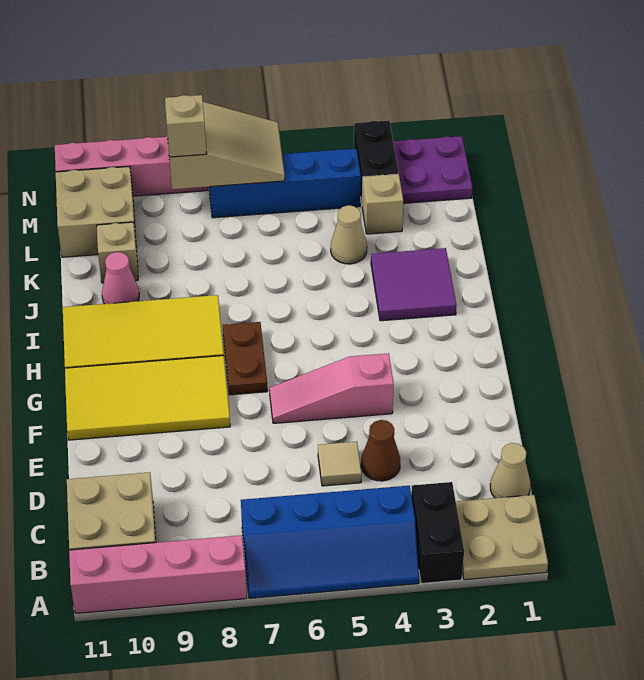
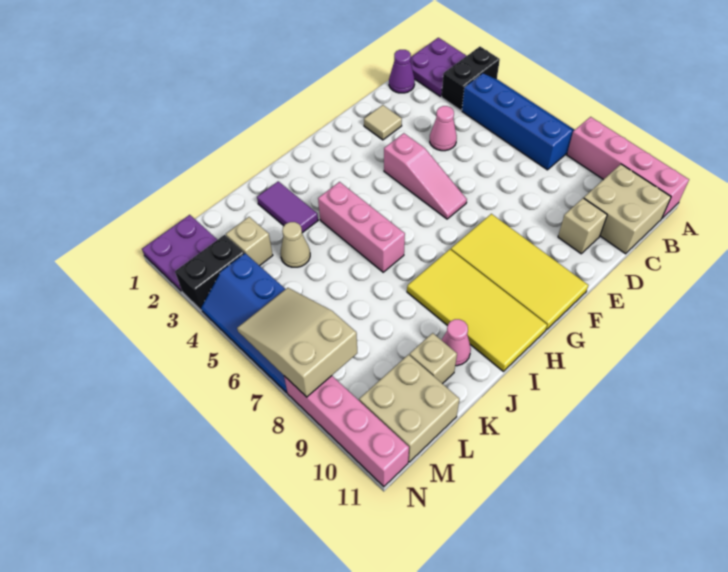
tan 2x2 plate [456,495,548,580] -> purple 2x2 plate [410,38,466,97]
tan 1x1 cone [490,443,530,498] -> purple 1x1 cone [389,50,415,93]
brown 1x1 cone [361,420,400,481] -> pink 1x1 cone [430,106,457,151]
tan 1x1 tile [318,442,362,486] -> tan 1x1 tile moved to [364,105,402,140]
brown 1x2 plate [223,322,267,395] -> none
purple 2x2 tile [371,248,457,321] -> purple 1x2 tile [257,181,318,233]
none -> pink 1x3 brick [318,182,405,272]
tan 1x1 brick [165,95,207,157] -> tan 1x1 brick moved to [558,198,607,254]

